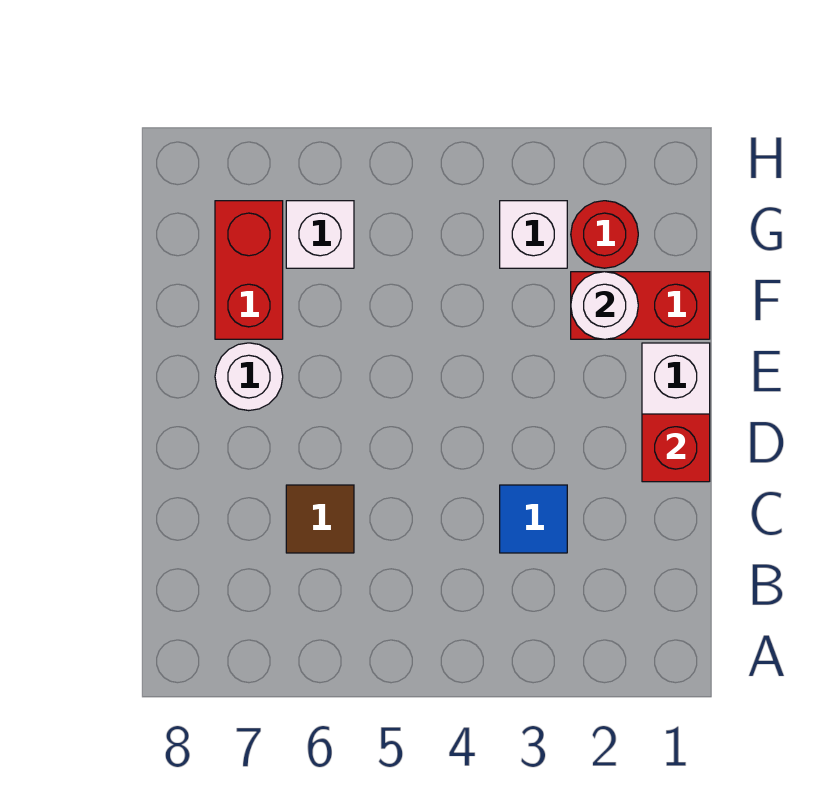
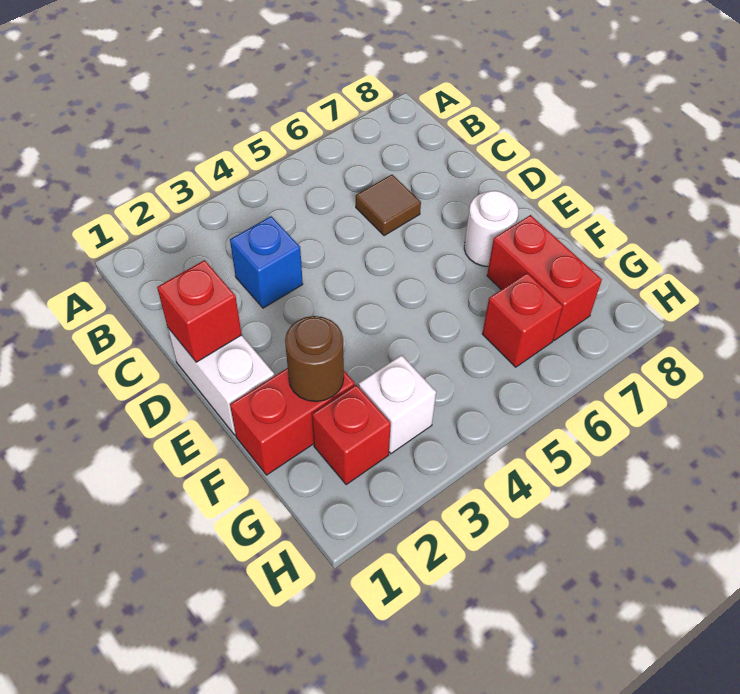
blue 1x1 tile [500,485,567,553] -> blue 1x1 brick [230,216,303,308]
white 1x1 round brick [571,272,638,339] -> brown 1x1 round brick [285,316,344,402]
red 1x1 round brick [571,201,638,268] -> red 1x1 brick [312,385,391,484]
white 1x1 brick [286,201,354,268] -> red 1x1 brick [482,273,563,367]

